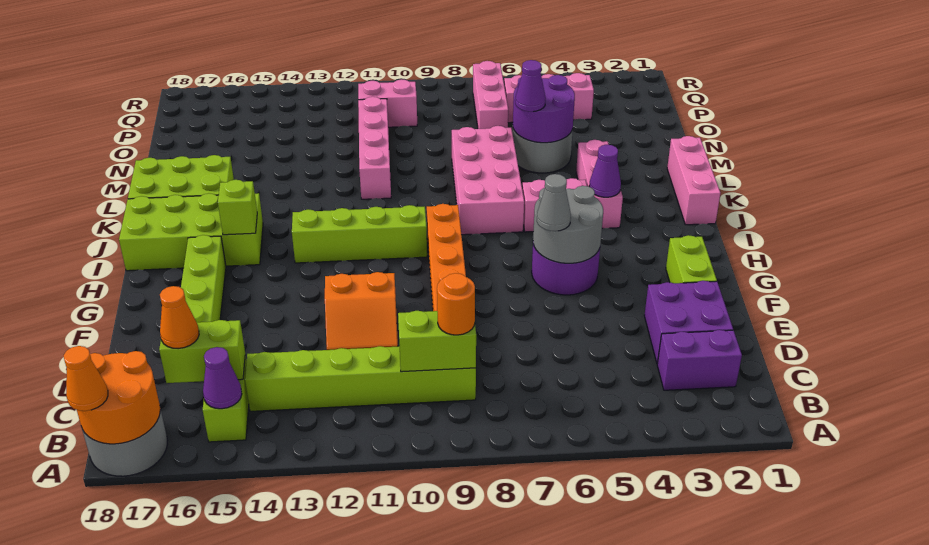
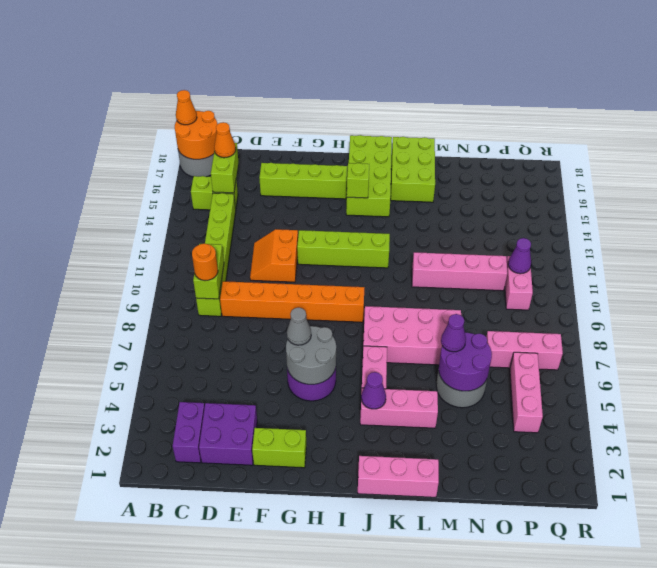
purple 1x1 cone [203,347,242,409] -> purple 1x1 cone moved to [508,238,531,274]
lime 1x4 brick [292,205,427,263] -> lime 1x4 brick turned to [297,230,390,268]

